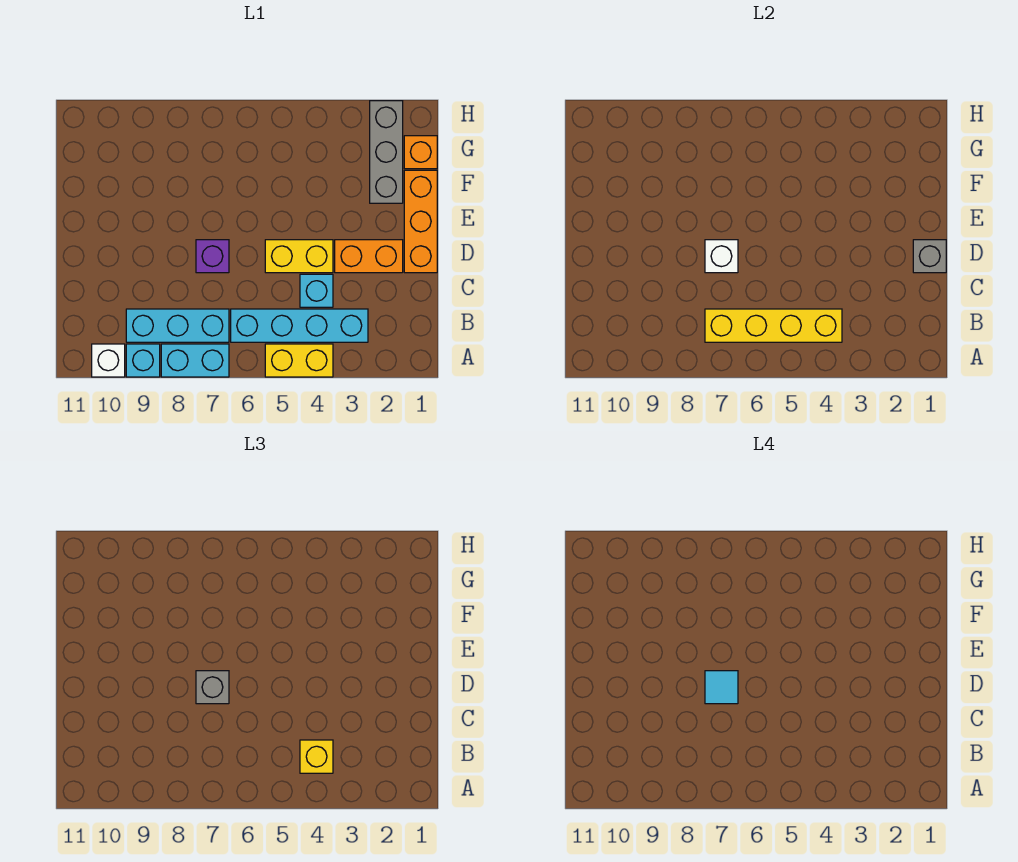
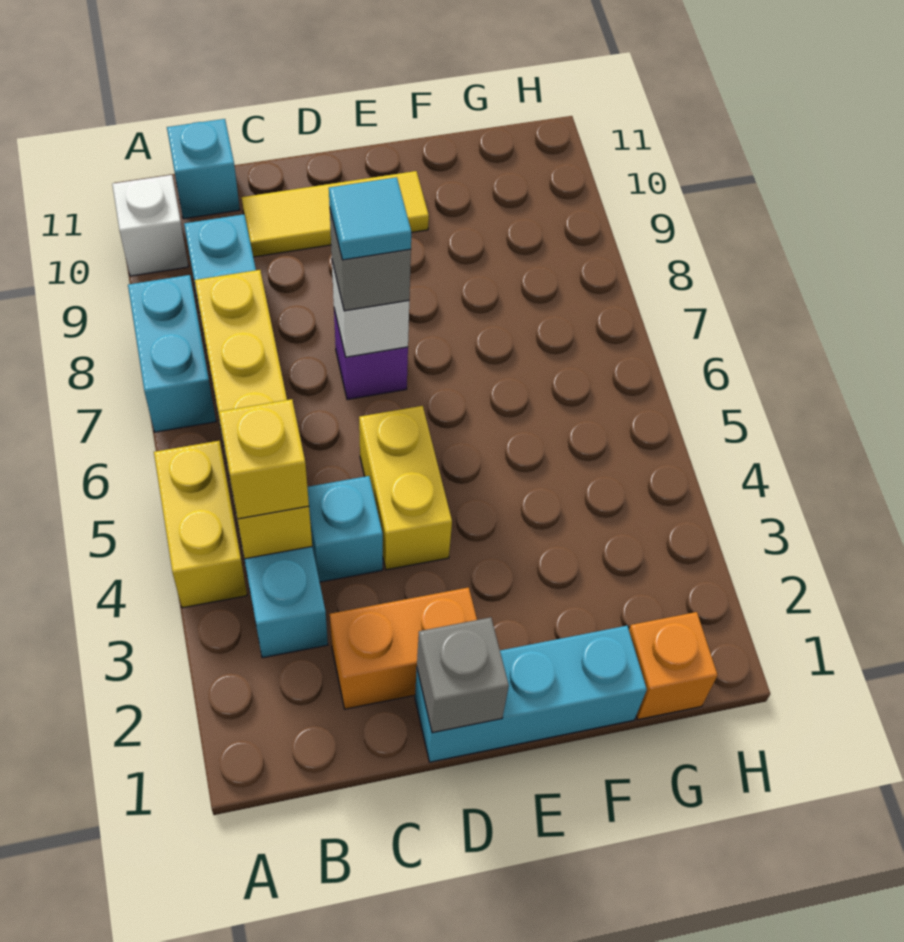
cyan 1x1 brick [126,344,160,377] -> cyan 1x1 brick moved to [167,119,240,219]
none -> yellow 1x3 tile [241,171,429,257]
orange 1x3 brick [404,170,437,273] -> cyan 1x3 brick [415,626,647,762]
orange 1x2 brick [335,240,403,273] -> orange 1x2 brick turned to [330,587,477,709]
grey 1x3 brick [370,101,403,203] -> none

